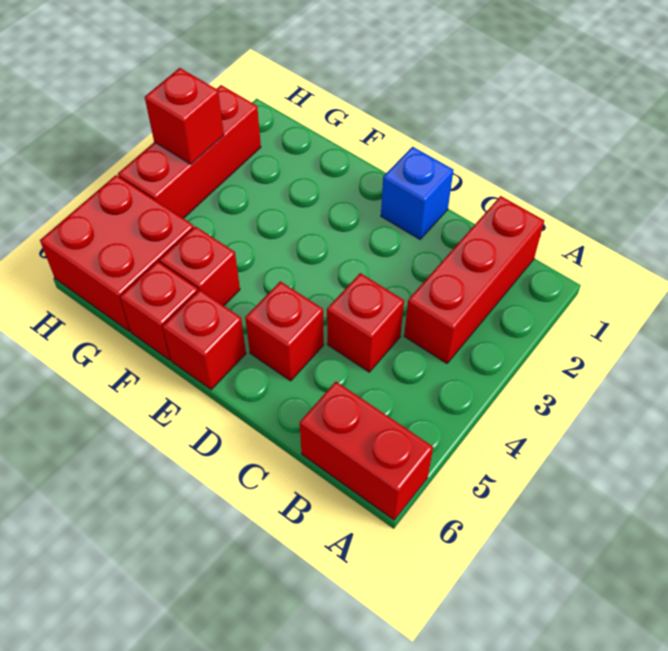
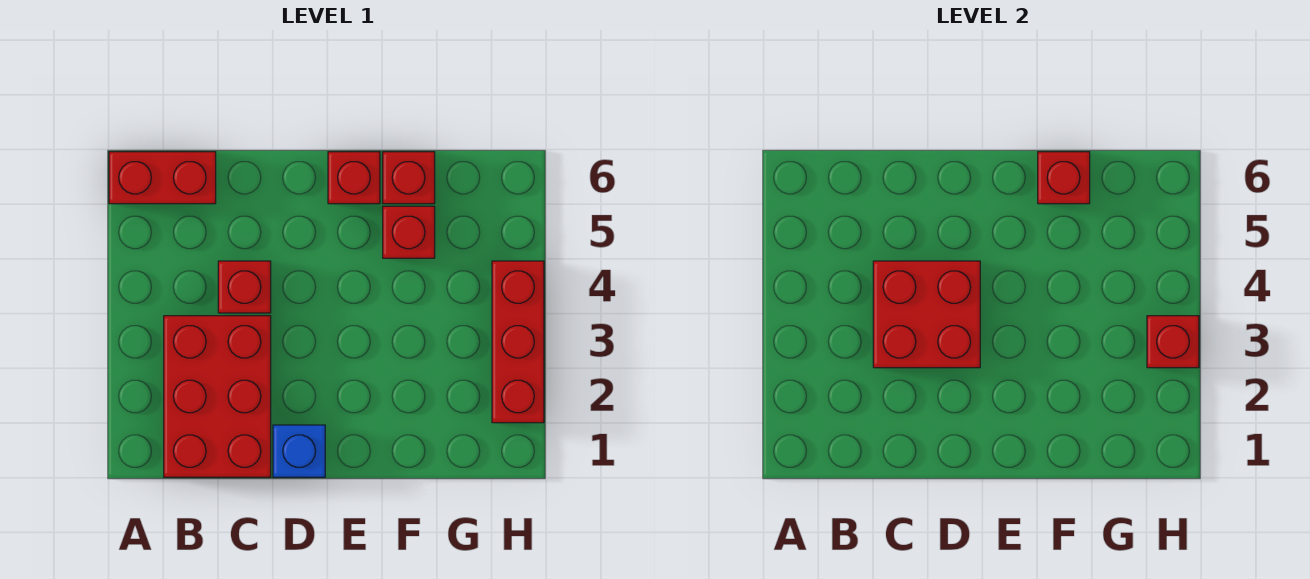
red 1x3 brick [404,196,544,363] -> red 2x3 brick [164,316,271,477]
red 1x1 brick [245,281,324,381] -> red 1x1 brick moved to [1038,152,1090,204]
red 2x2 brick [40,175,194,331] -> red 2x2 brick moved to [873,261,980,368]

